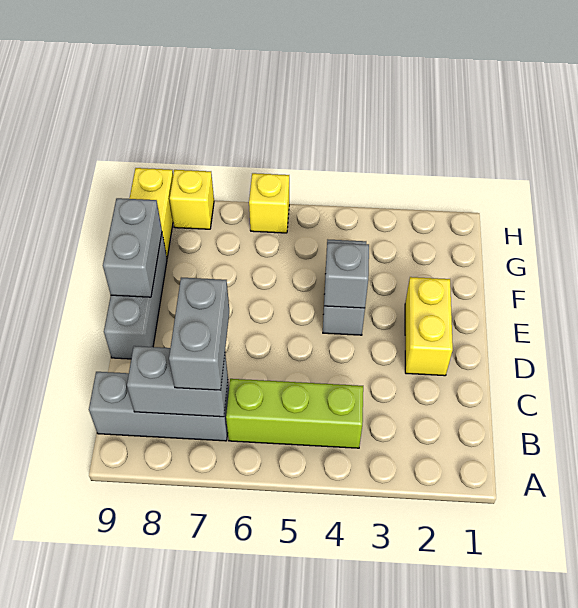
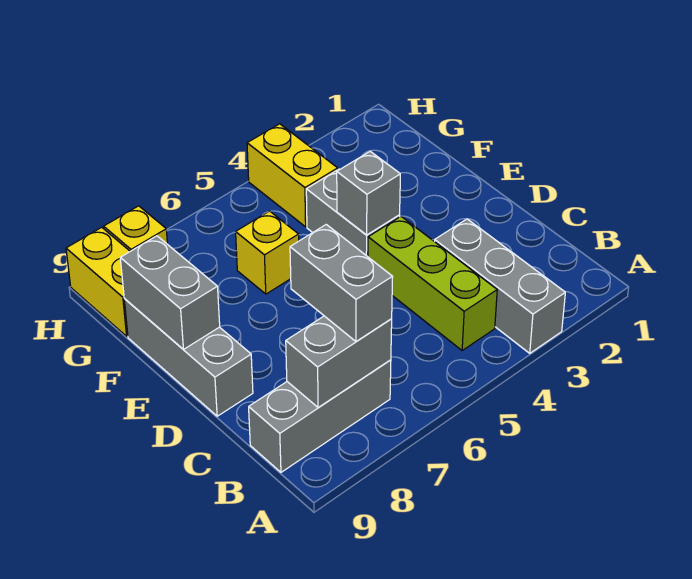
none -> grey 1x3 brick [435,219,565,353]
lime 1x3 brick [226,379,363,448] -> lime 1x3 brick turned to [368,217,497,350]
yellow 1x2 brick [405,277,453,376] -> yellow 1x2 brick moved to [247,124,338,227]
yellow 1x1 brick [249,173,289,233] -> yellow 1x1 brick moved to [236,211,299,294]

